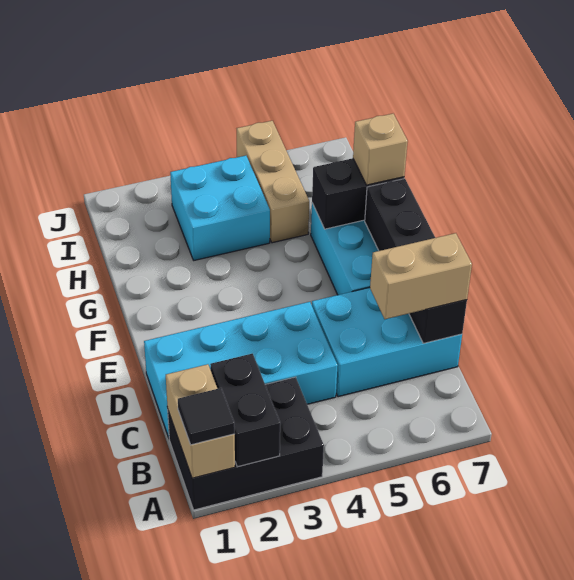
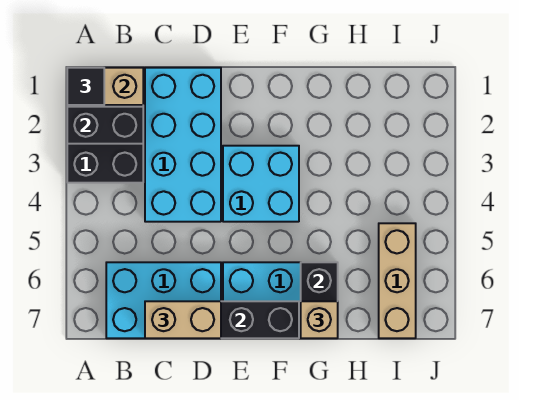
cyan 2x3 brick [312,288,462,397] -> cyan 2x3 brick turned to [106,262,221,338]
tan 1x2 brick [370,233,472,319] -> tan 1x2 brick turned to [145,301,221,338]
cyan 2x2 brick [170,156,270,260] -> cyan 2x2 brick moved to [223,146,299,222]
tan 1x3 brick [237,121,309,243] -> tan 1x3 brick turned to [379,223,416,338]

